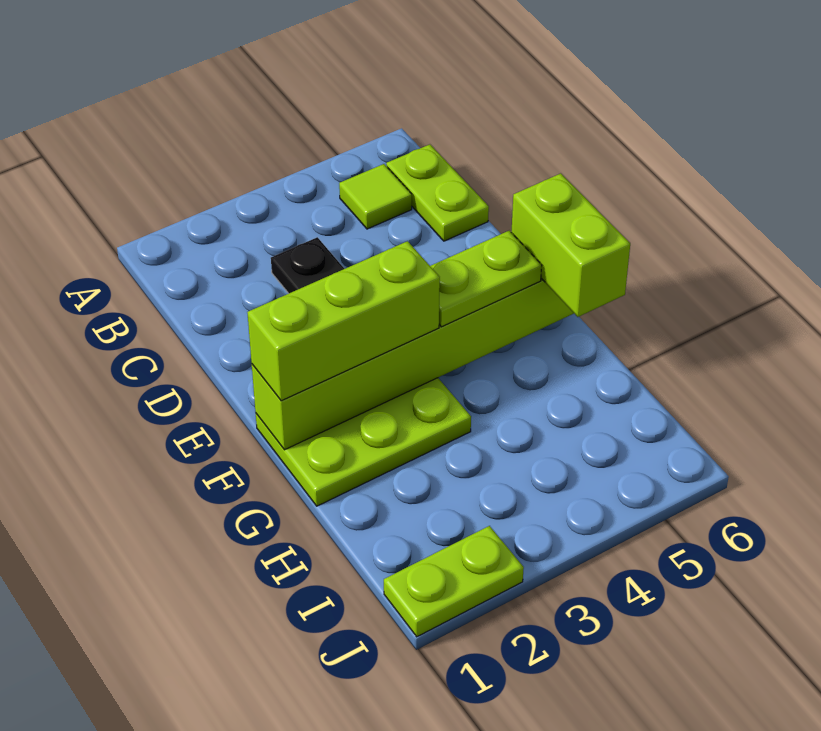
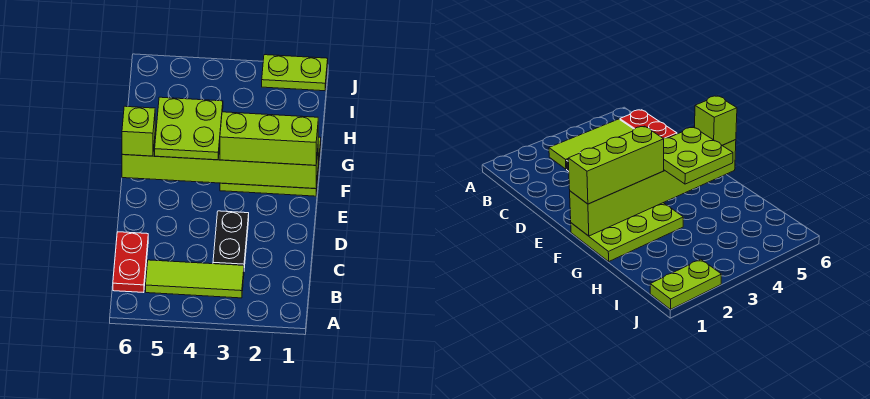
lime 1x1 tile [339,164,412,229] -> lime 1x3 tile [146,260,244,298]
lime 1x2 plate [386,144,489,241] -> red 1x2 plate [113,232,148,293]
lime 1x2 plate [430,231,542,327] -> lime 2x2 plate [155,97,223,160]
lime 1x2 brick [511,173,630,317] -> lime 1x1 brick [122,106,155,156]

